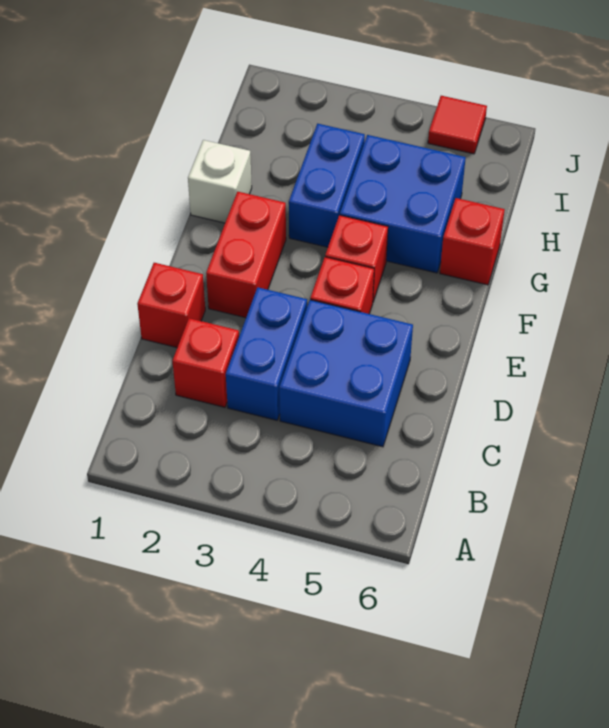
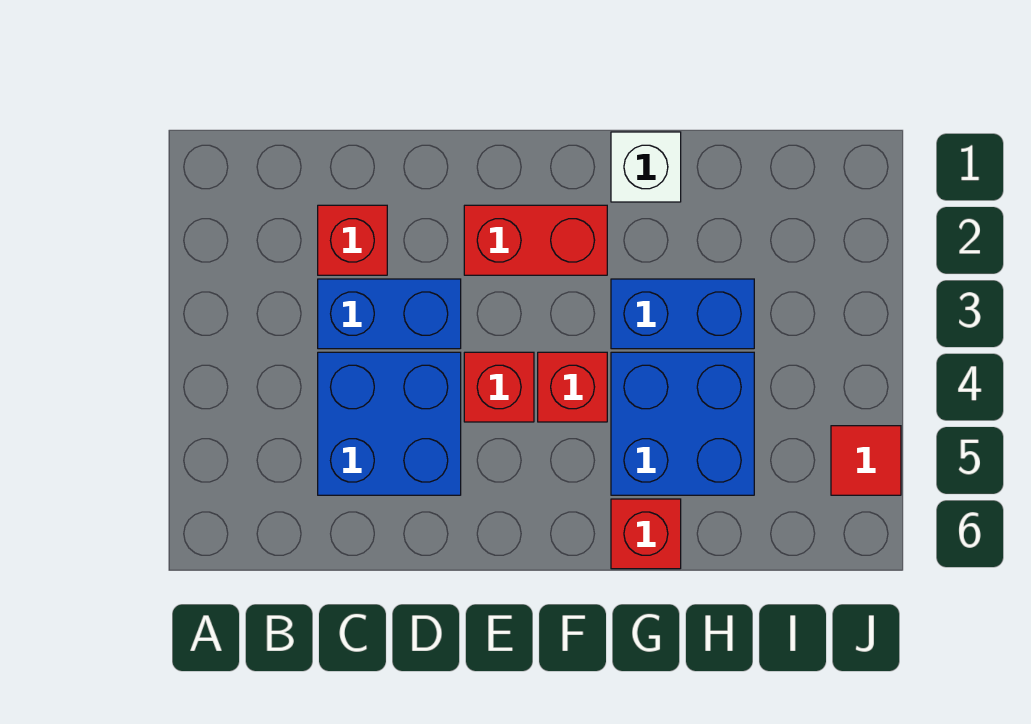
red 1x1 brick [137,263,205,348] -> none

